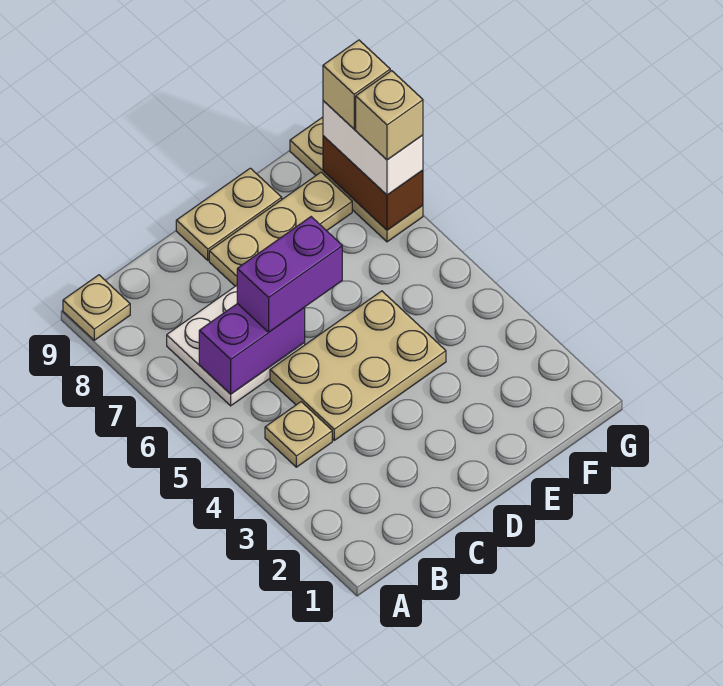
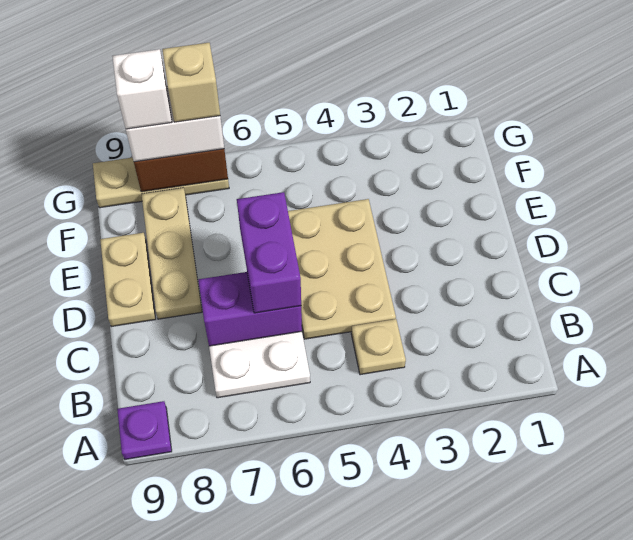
tan 1x1 plate [63,275,130,340] -> purple 1x1 plate [117,401,172,459]
purple 1x2 brick [199,304,305,394] -> purple 1x2 brick turned to [198,272,302,346]
tan 1x1 brick [323,40,390,129] -> white 1x1 brick [112,49,172,129]

